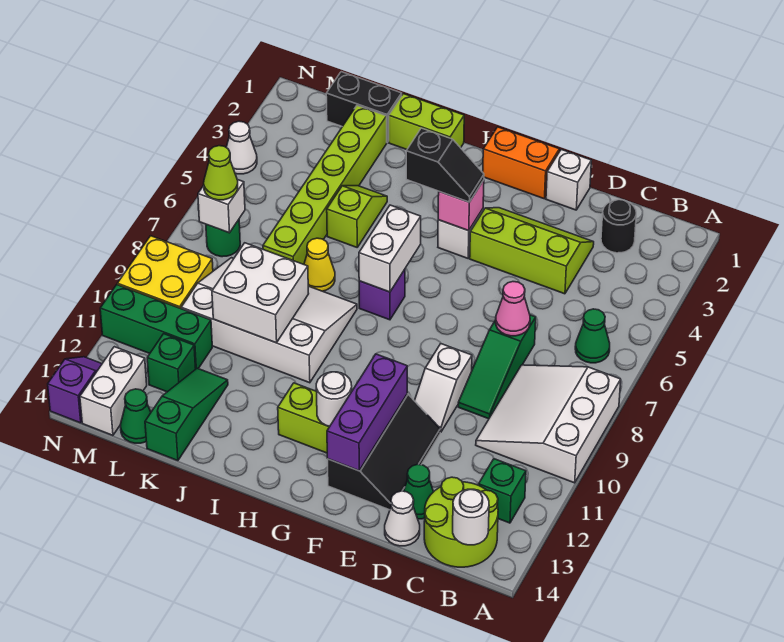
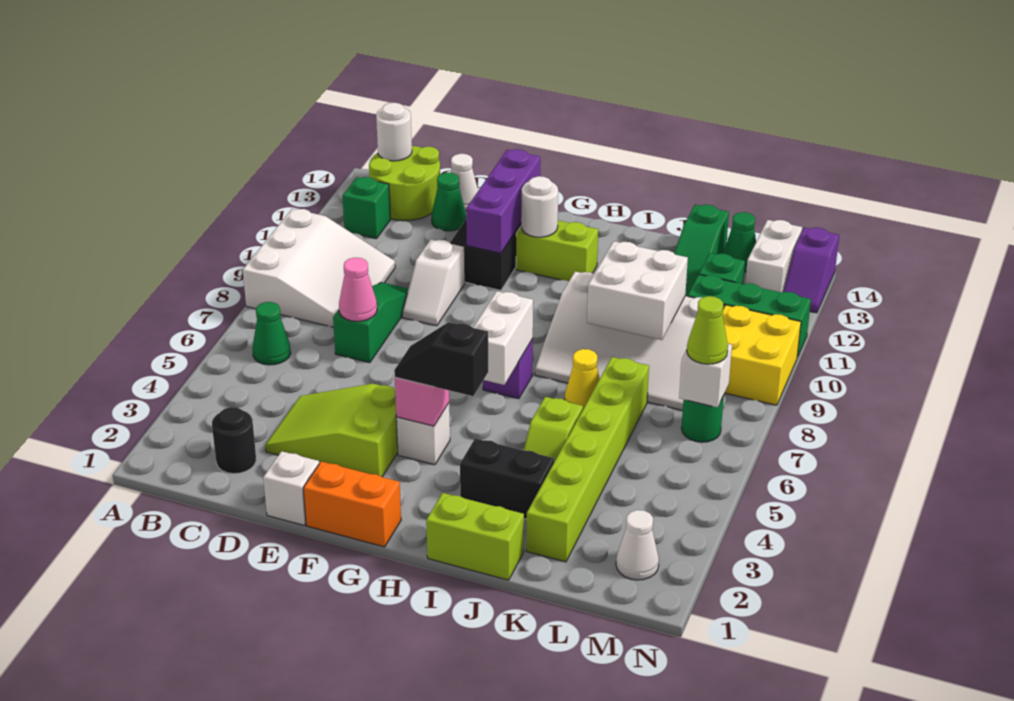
lime 2x3 slope [470,208,594,294] -> lime 2x3 slope turned to [265,384,398,477]
white 1x2 slope [415,344,472,432] -> white 1x2 slope turned to [403,240,465,326]
black 1x2 brick [326,72,402,142] -> black 1x2 brick moved to [460,438,554,519]
white 1x1 cone [226,121,257,174] -> white 1x1 cone moved to [616,510,659,580]

